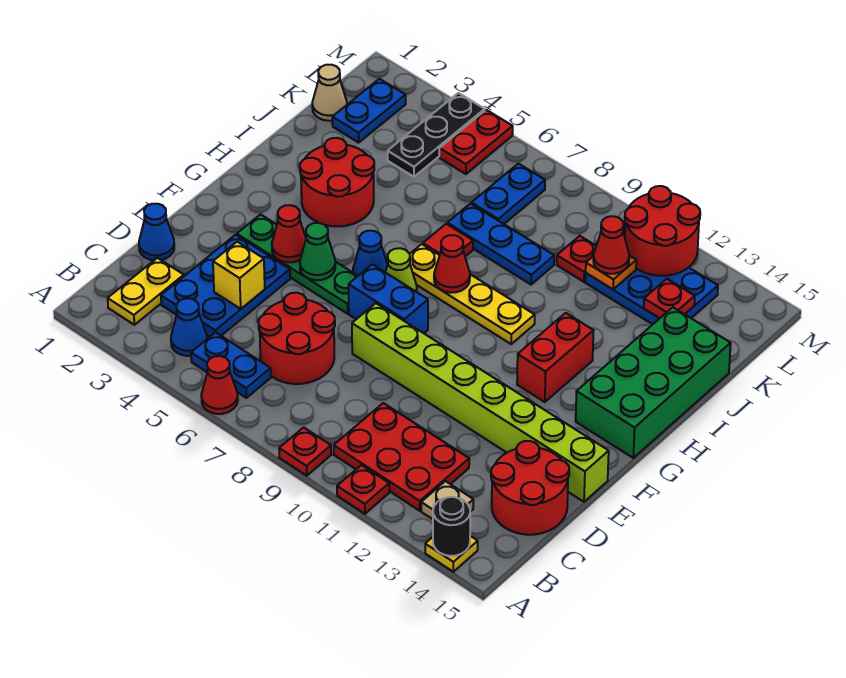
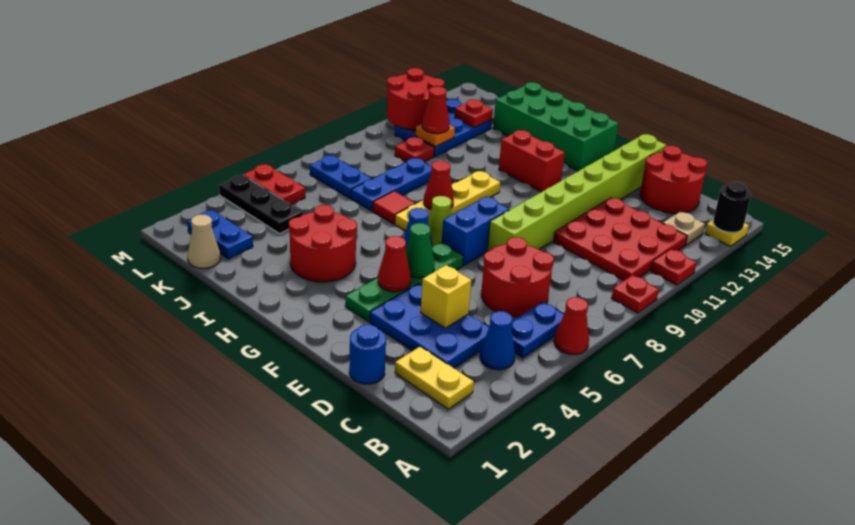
red 2x3 plate [334,403,469,511] -> red 3x3 plate [553,198,687,280]
blue 1x1 cone [139,204,174,260] -> blue 1x1 round brick [349,325,386,384]

